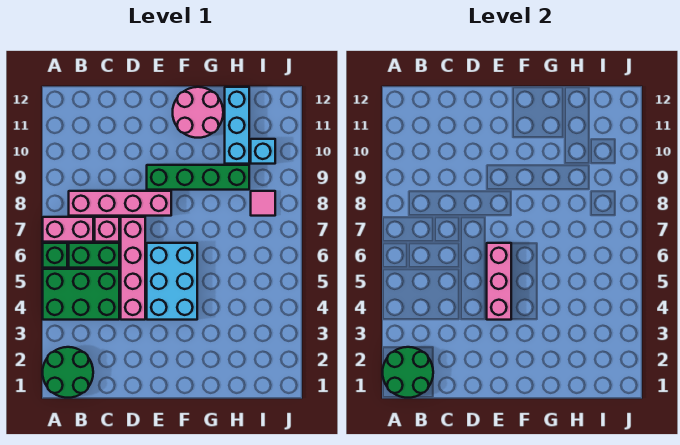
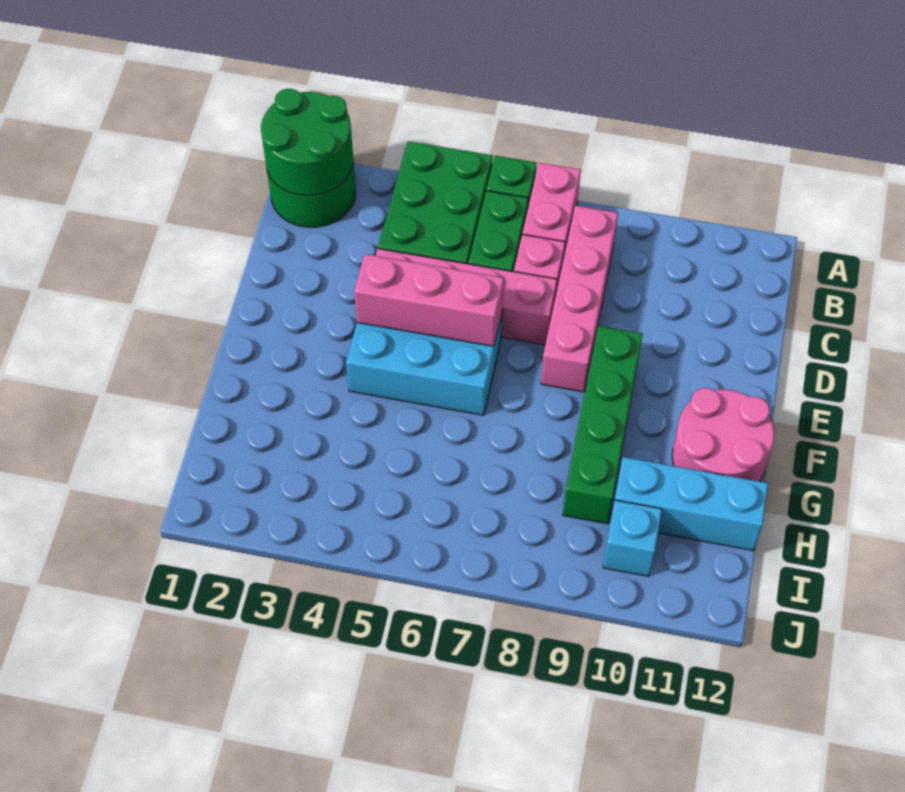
pink 1x1 tile [251,191,275,216] -> none

